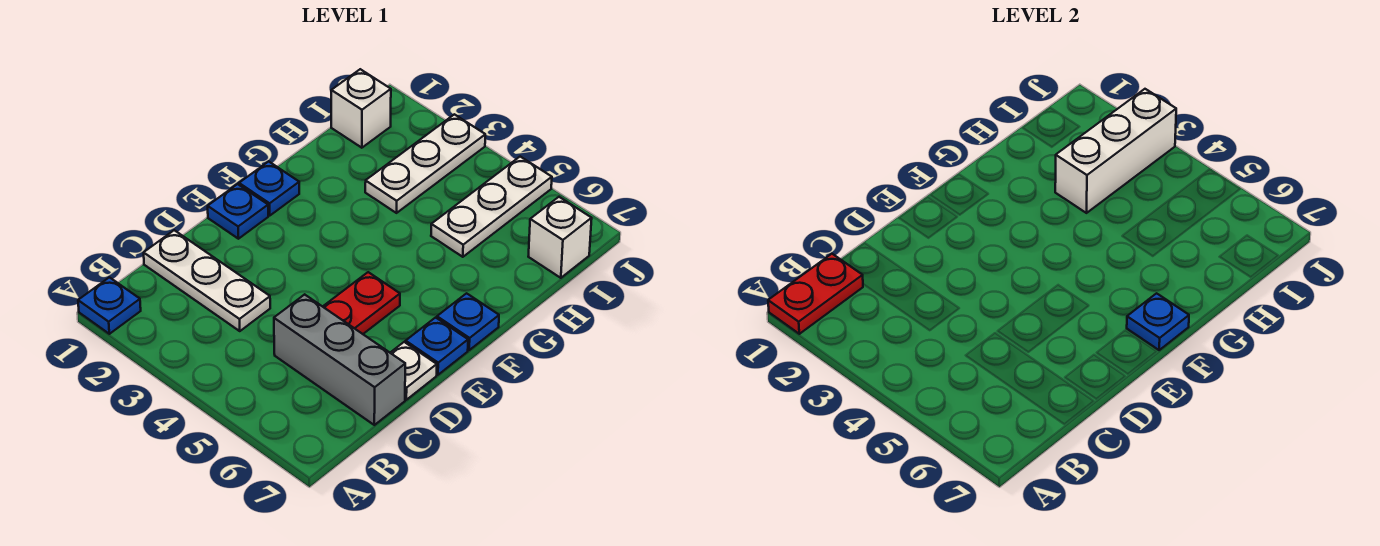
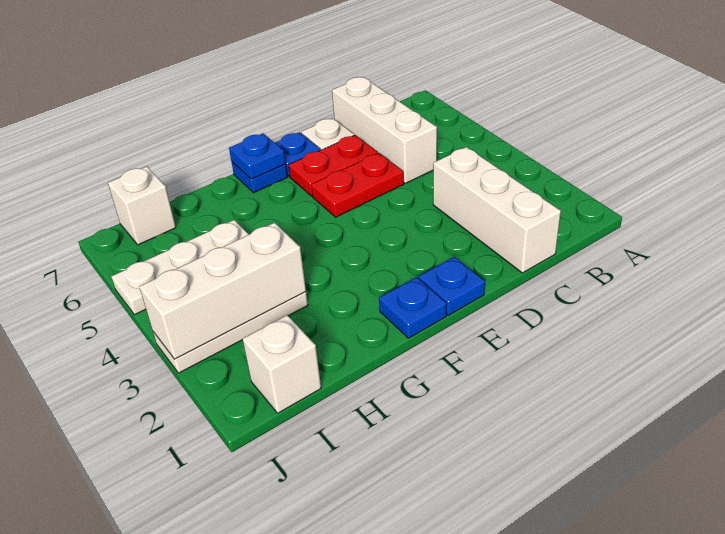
blue 1x1 plate [78,277,141,334] -> none
red 1x2 plate [768,254,863,334] -> red 1x2 plate moved to [289,135,378,196]
white 1x3 plate [144,230,270,331] -> white 1x3 brick [433,147,561,273]
grey 1x3 brick [274,294,405,425] -> white 1x3 brick [332,77,437,183]

